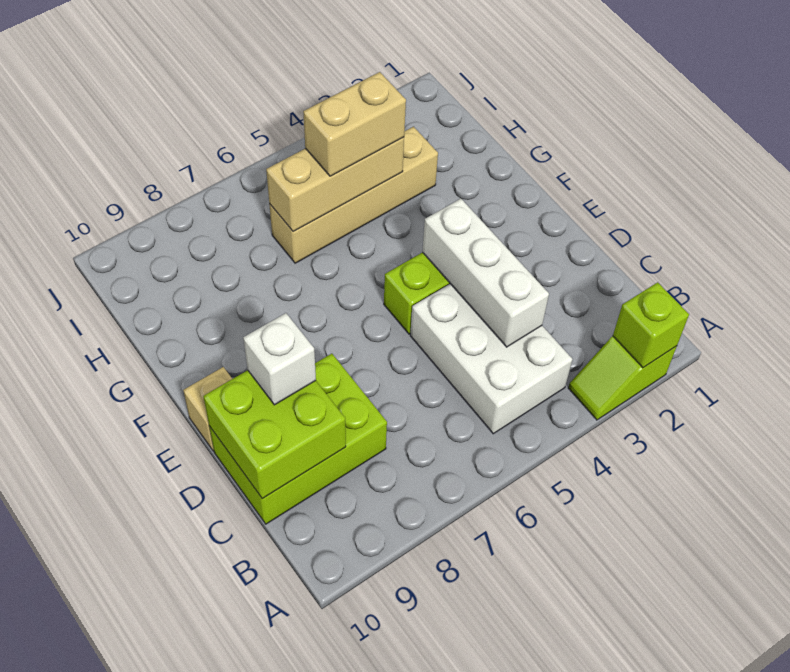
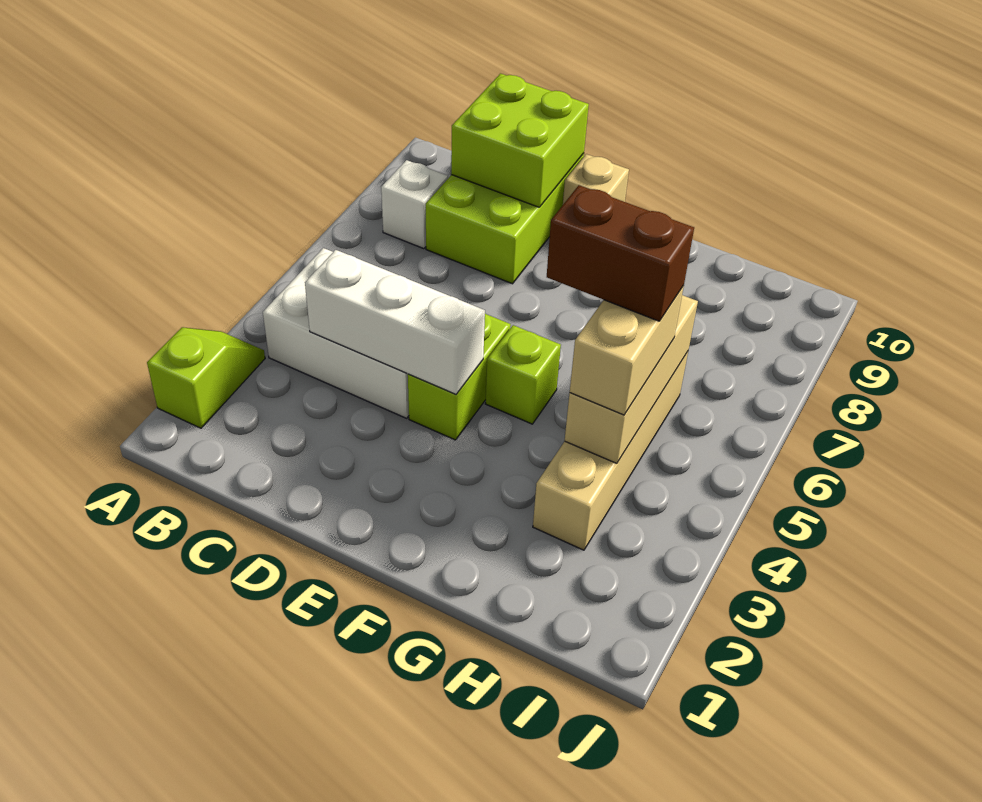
lime 1x1 brick [613,282,689,368] -> lime 1x1 brick moved to [485,325,561,424]
white 1x1 brick [243,313,316,405] -> white 1x1 brick moved to [381,160,448,249]
none -> brown 1x2 brick [547,185,694,321]

